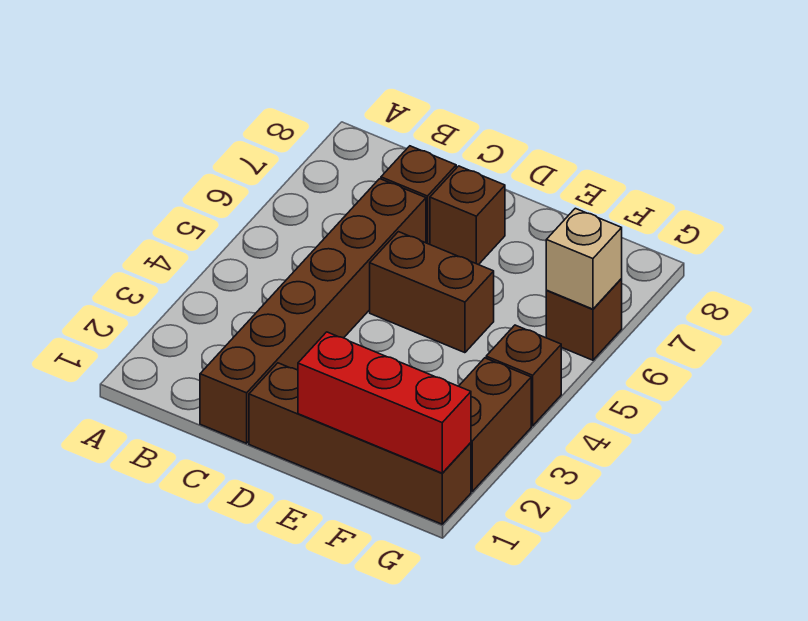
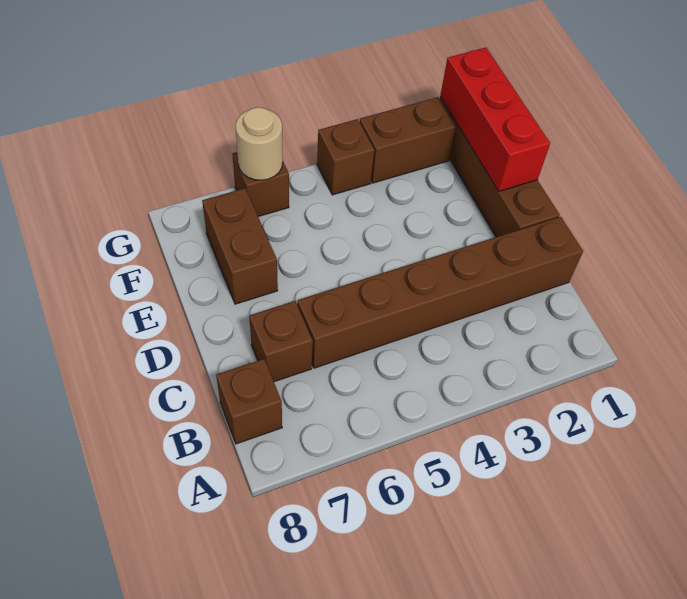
brown 1x2 brick [370,232,494,353] -> brown 1x2 brick moved to [202,188,278,304]
brown 1x1 brick [430,166,505,265] -> brown 1x1 brick moved to [216,359,282,444]
tan 1x1 brick [546,208,622,309] -> tan 1x1 round brick [236,107,283,180]

